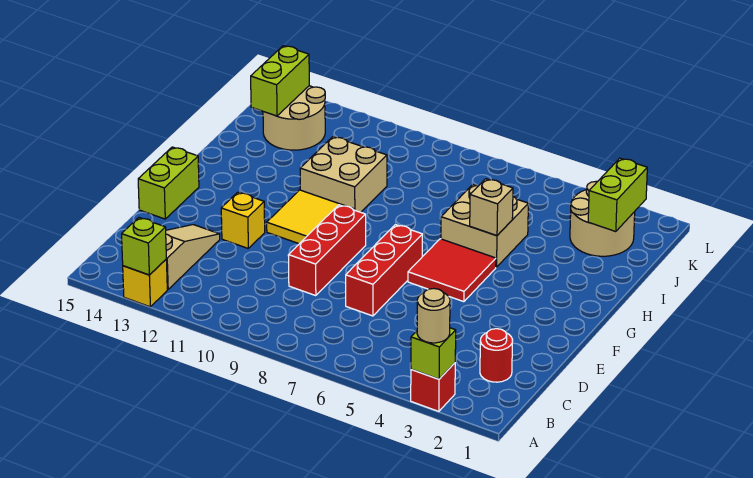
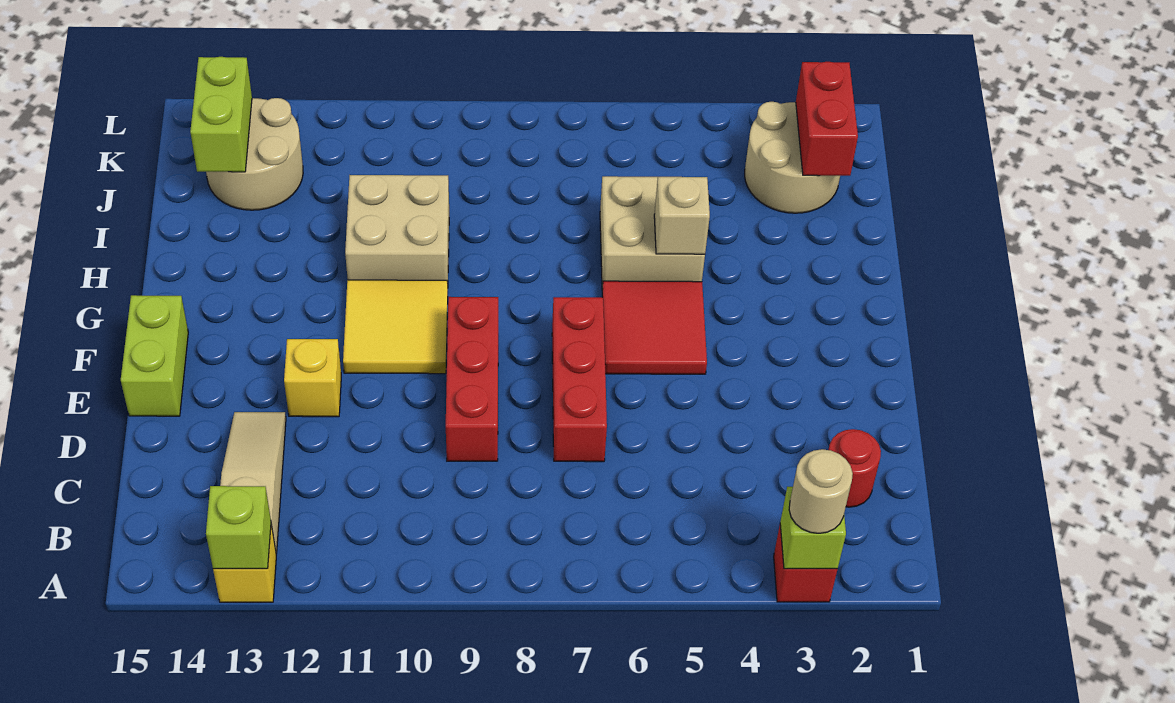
lime 1x2 brick [588,158,647,232] -> red 1x2 brick [796,62,858,176]

